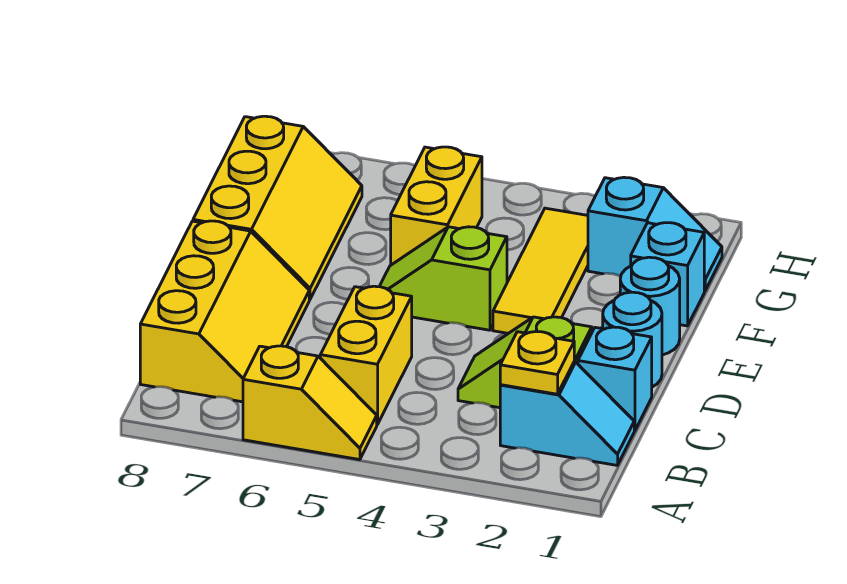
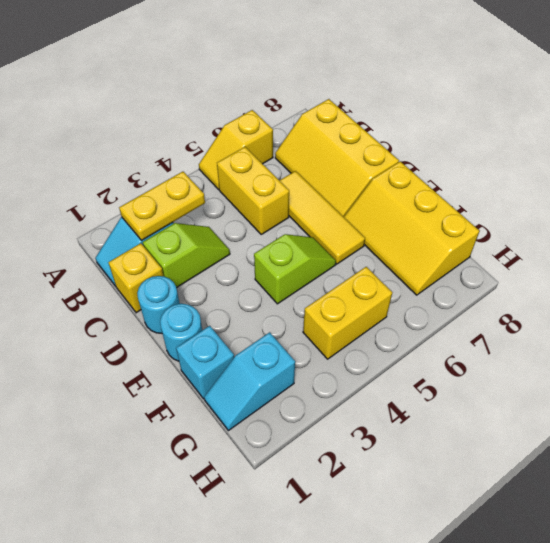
yellow 1x1 plate [500,331,574,394] -> yellow 1x2 plate [119,172,205,240]
cyan 1x1 brick [578,327,652,431] -> yellow 1x1 brick [108,243,163,313]
yellow 1x3 tile [493,208,588,333] -> yellow 1x3 tile moved to [279,171,365,264]
yellow 1x2 brick [391,147,482,265] -> yellow 1x2 brick turned to [303,267,392,359]

